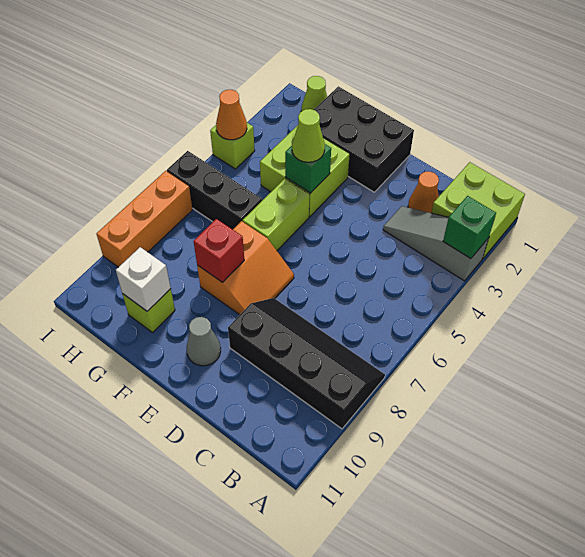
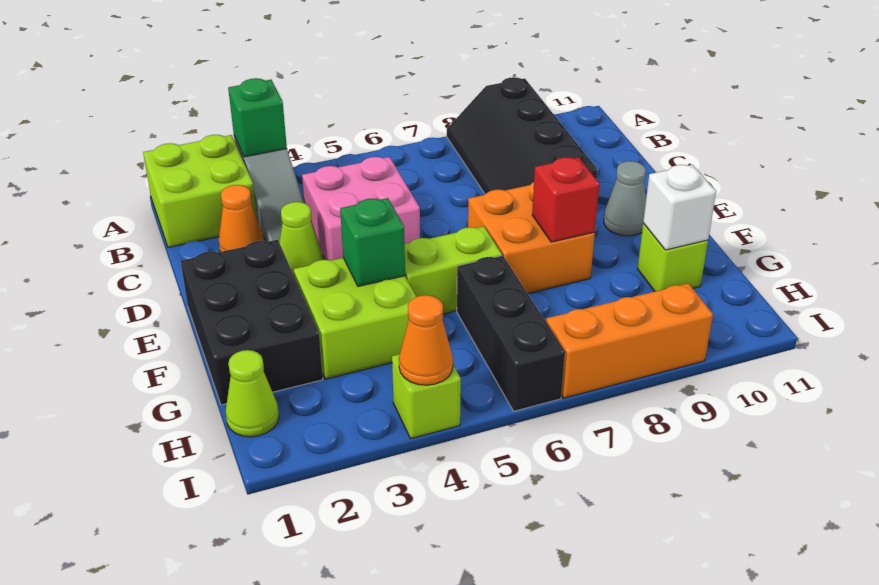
none -> pink 2x2 brick [302,157,420,261]
orange 2x2 slope [197,221,294,315] -> orange 2x2 brick [468,182,595,294]
lime 1x1 cone [292,109,325,162] -> lime 1x1 cone moved to [279,202,323,275]

